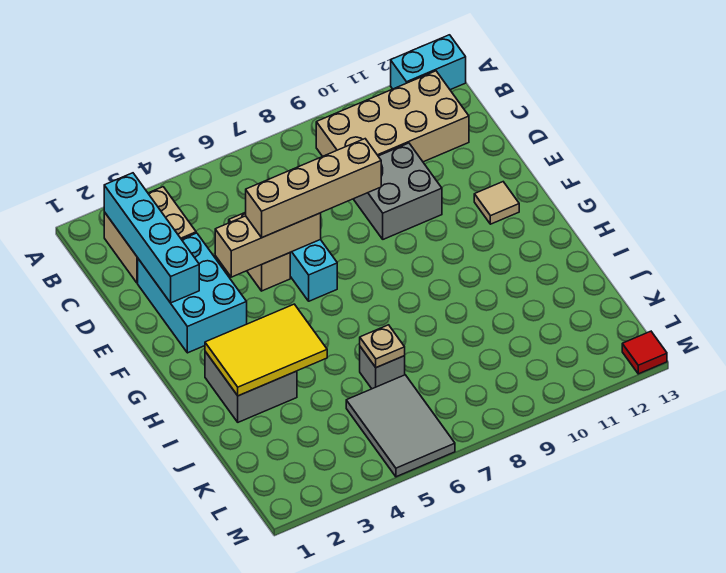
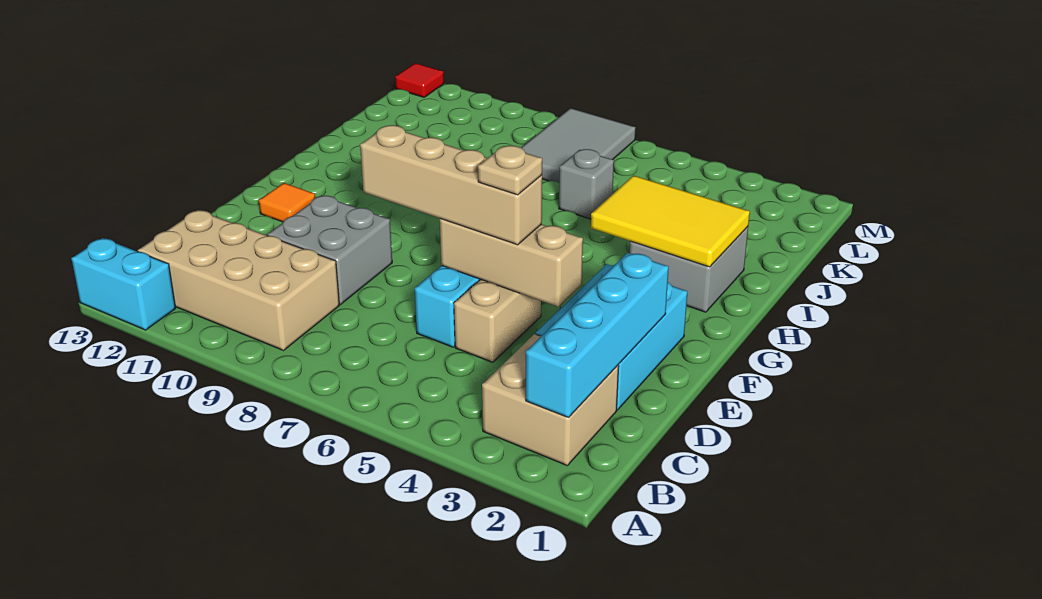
tan 1x1 tile [474,182,519,224] -> orange 1x1 tile [259,183,315,222]
tan 1x1 plate [360,325,405,368] -> tan 1x1 plate moved to [478,146,542,195]
grey 2x3 tile [346,375,455,477] -> grey 2x3 tile moved to [521,108,636,183]

